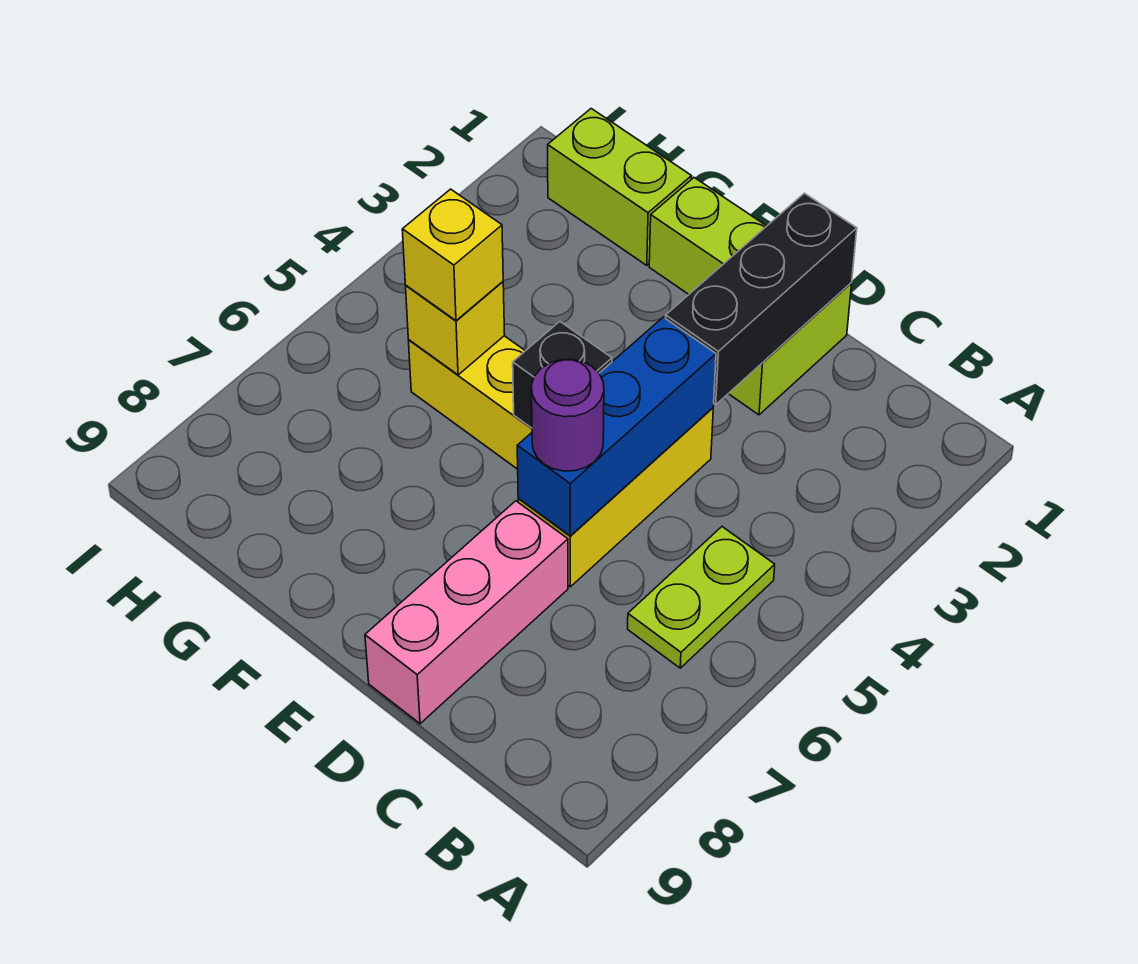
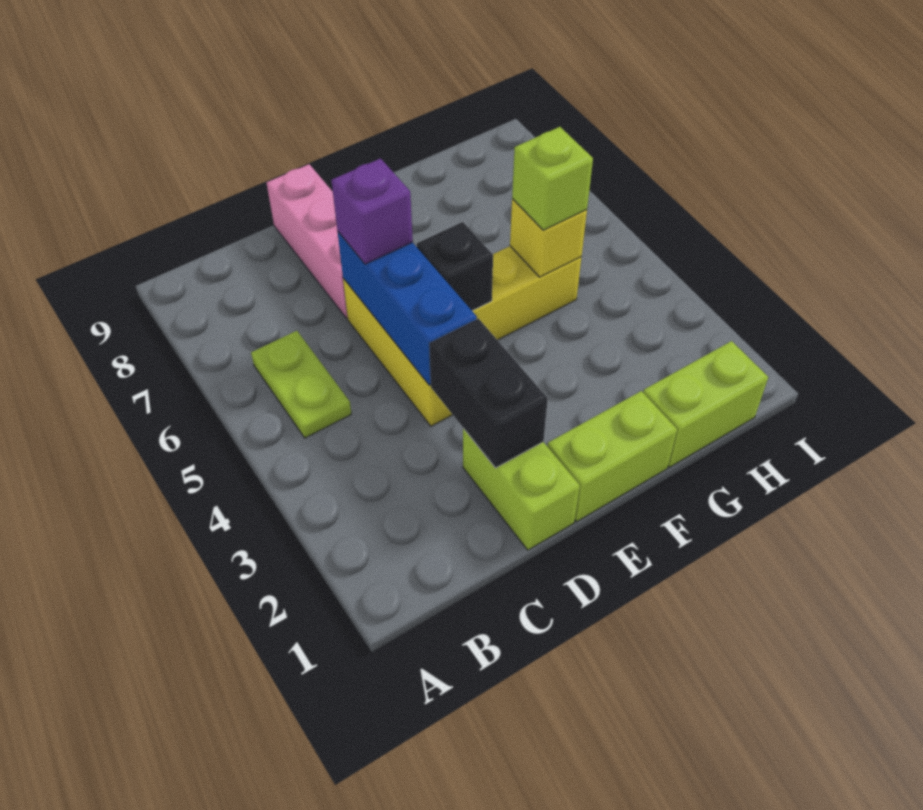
black 1x3 brick [666,193,857,405] -> black 1x2 brick [429,319,548,468]
purple 1x1 round brick [532,359,604,471] -> purple 1x1 brick [331,158,413,264]
yellow 1x1 brick [402,189,503,321] -> lime 1x1 brick [512,127,593,230]

